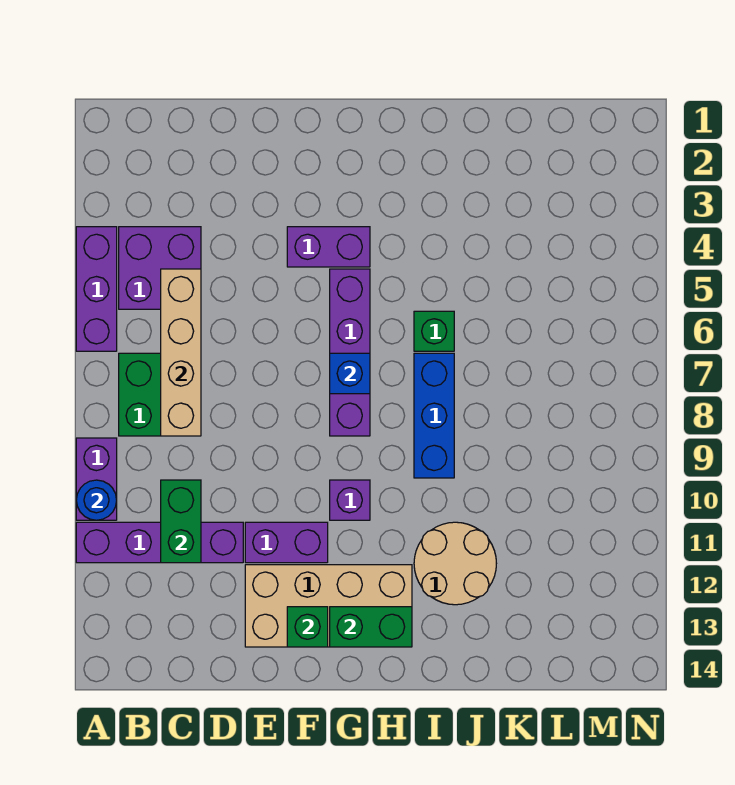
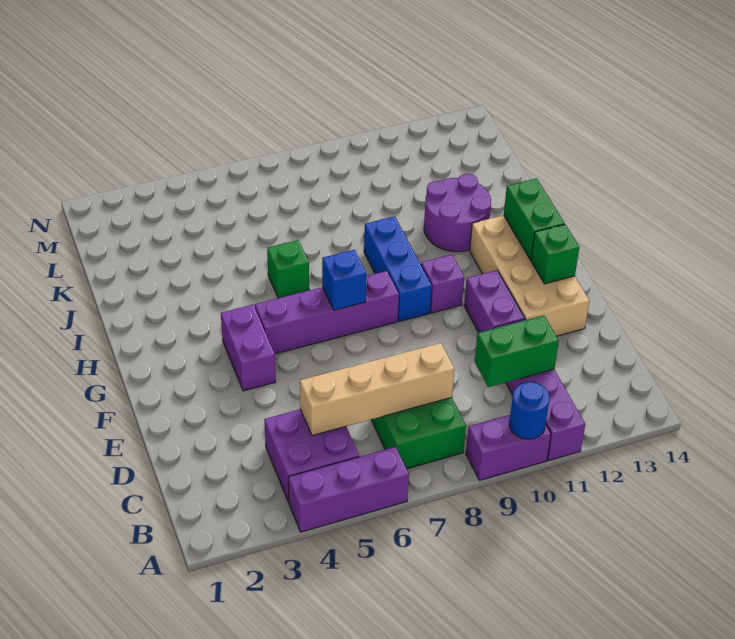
blue 1x3 brick [414,353,454,478] -> blue 1x3 brick turned to [364,216,432,322]
tan 2x2 round brick [414,522,496,605] -> purple 2x2 round brick [424,174,491,252]

